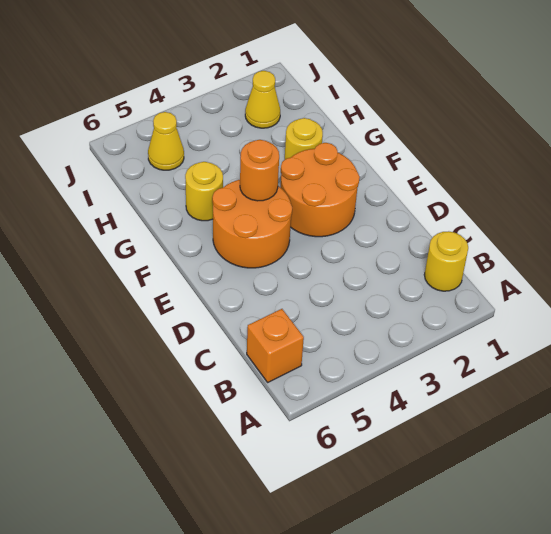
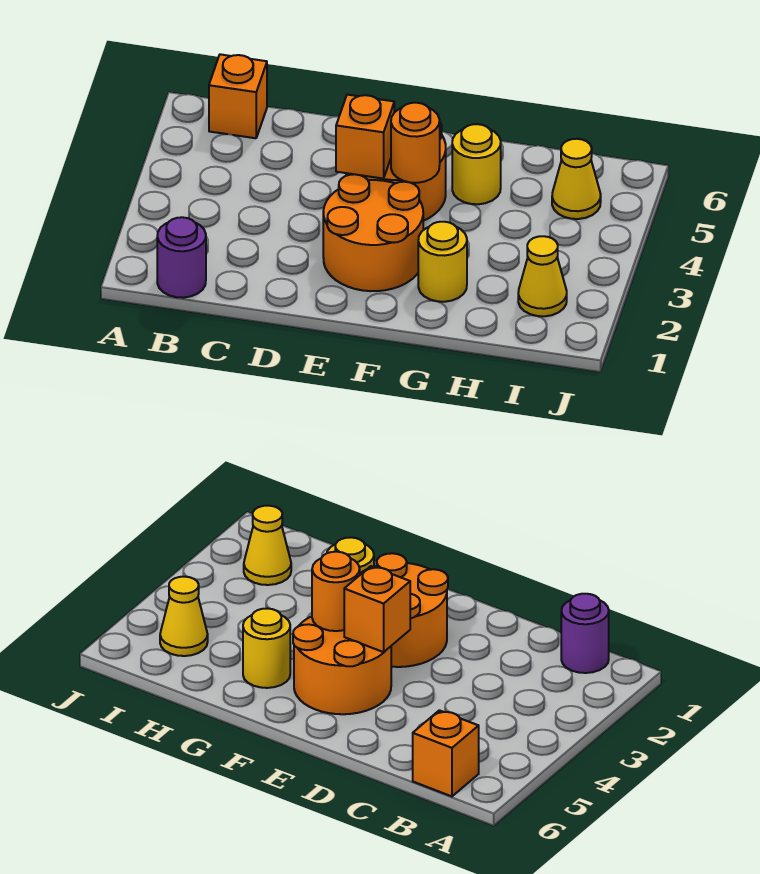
yellow 1x1 round brick [424,231,468,291] -> purple 1x1 round brick [157,217,206,298]
none -> orange 1x1 brick [336,95,394,179]

